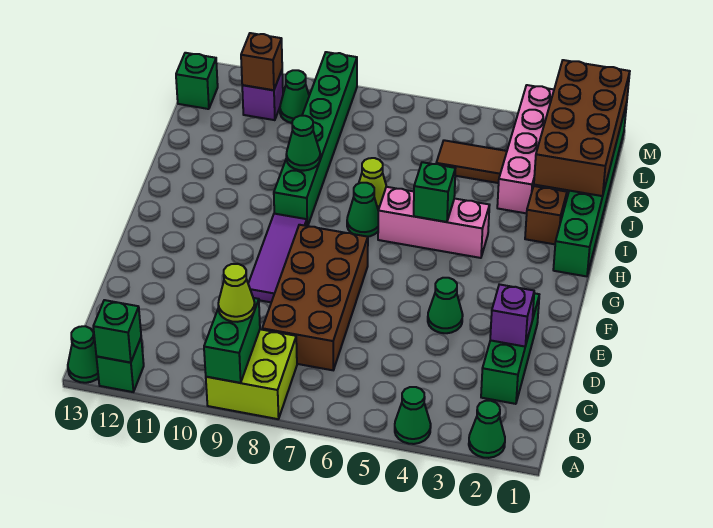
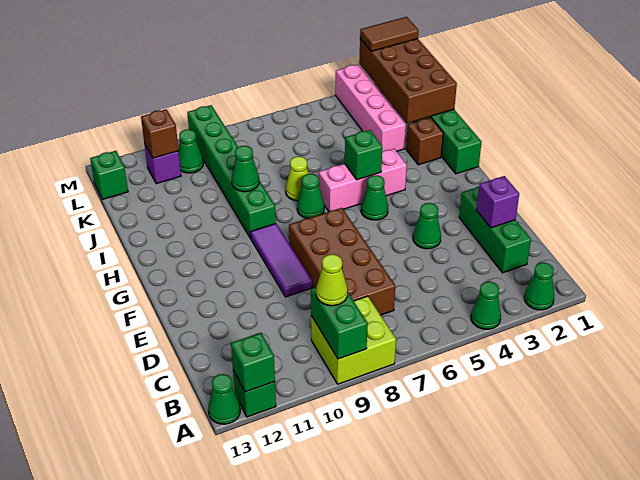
none -> green 1x1 cone [361,175,388,220]
brown 1x2 tile [436,140,507,183] -> brown 1x2 tile moved to [360,17,418,51]

